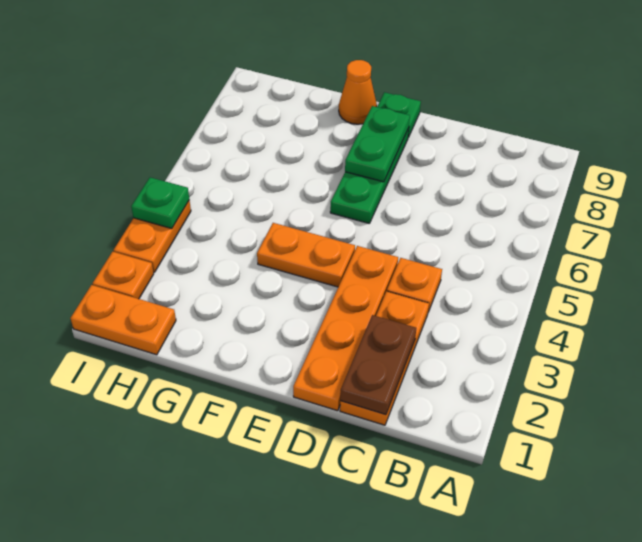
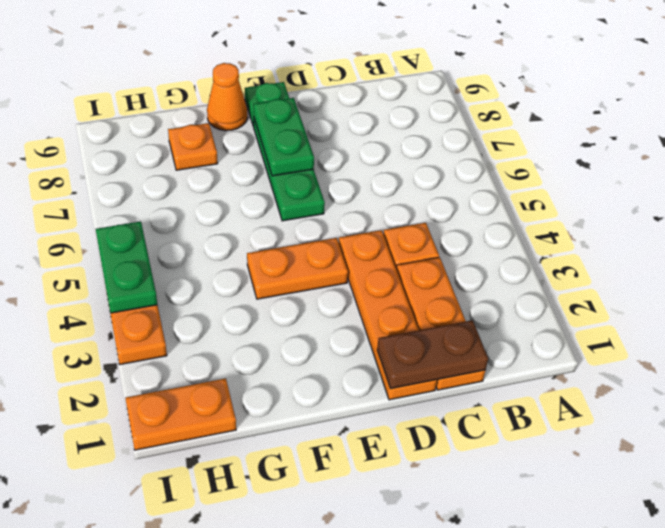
brown 1x2 plate [340,315,416,415] -> brown 1x2 plate turned to [377,320,488,389]
orange 1x1 plate [93,252,154,299] -> orange 1x1 plate moved to [168,123,218,170]
green 1x1 plate [131,177,189,229] -> green 1x2 plate [96,221,157,313]

